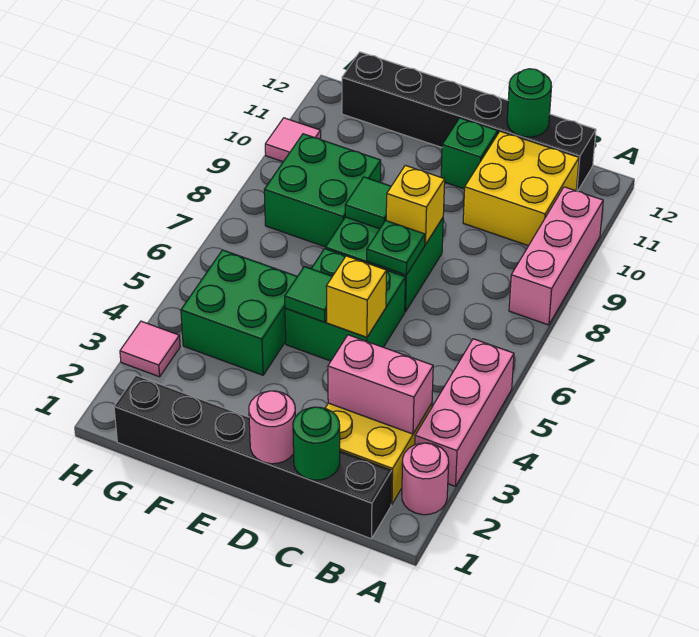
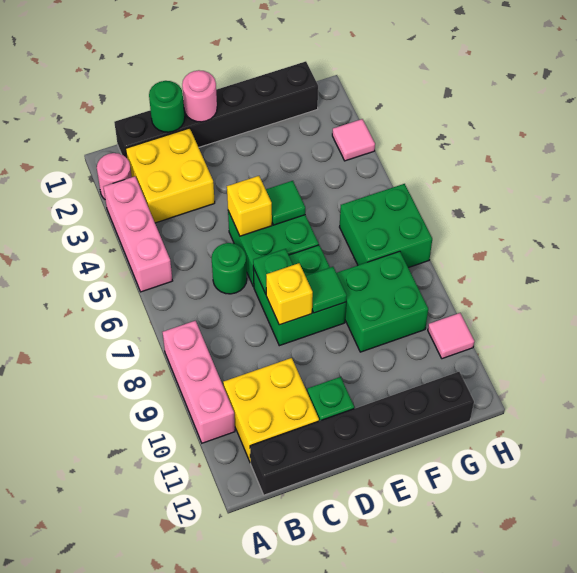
pink 1x2 brick [328,335,433,434] -> none
green 1x1 round brick [507,69,552,137] -> green 1x1 round brick moved to [212,243,247,294]
green 2x2 brick [181,250,297,375] -> green 2x2 brick moved to [340,184,432,268]

